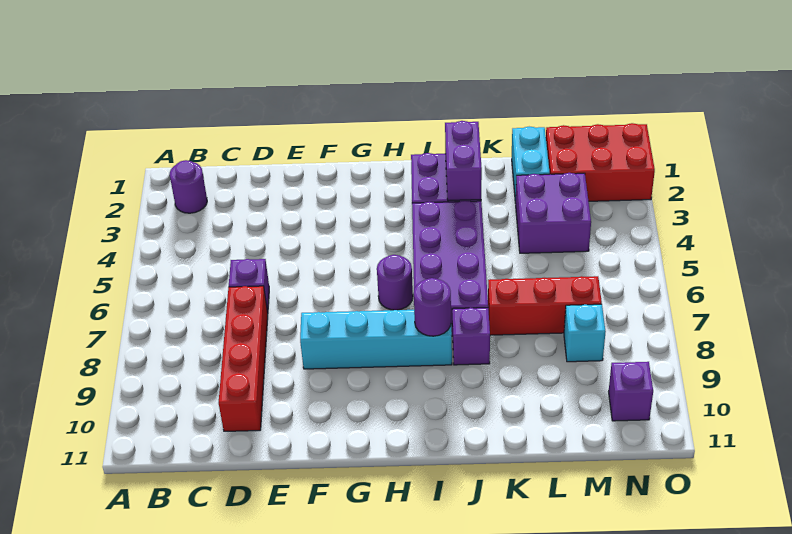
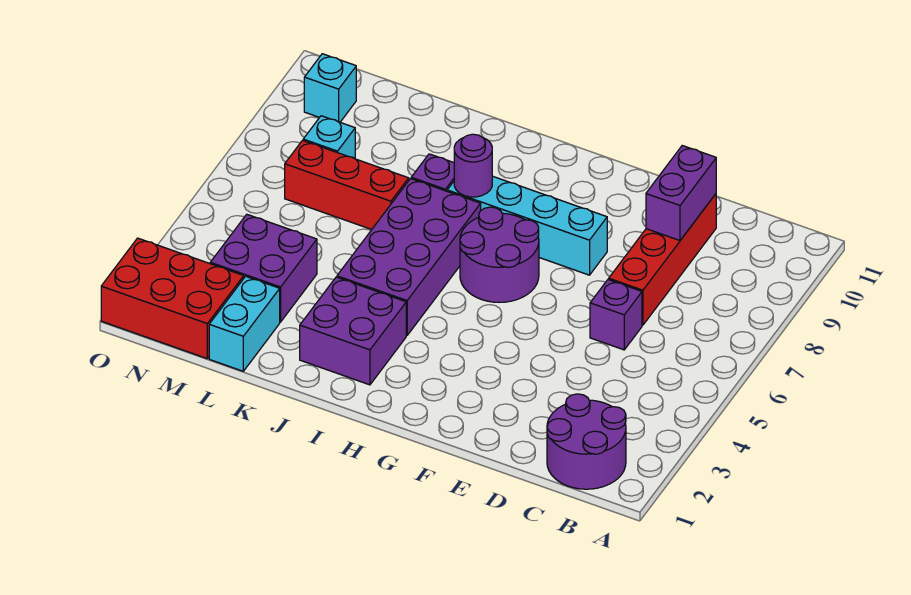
purple 1x1 round brick [170,160,207,213] -> purple 2x2 round brick [547,394,626,489]
purple 1x1 round brick [377,255,413,310] -> purple 2x2 round brick [460,207,539,302]
purple 1x2 brick [445,121,482,201] -> purple 1x2 brick moved to [646,146,716,240]
purple 1x1 brick [609,362,653,421] -> cyan 1x1 brick [304,54,356,122]

